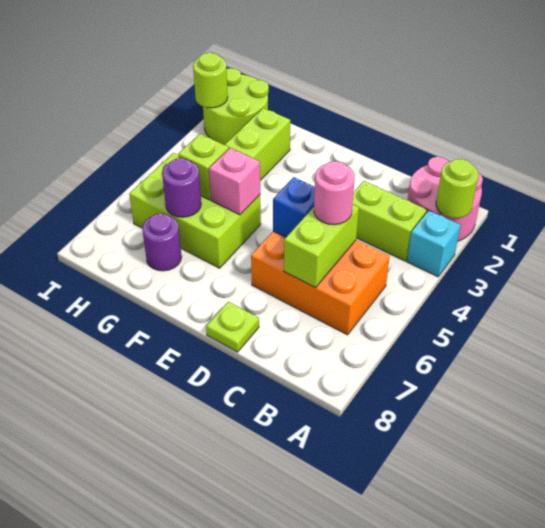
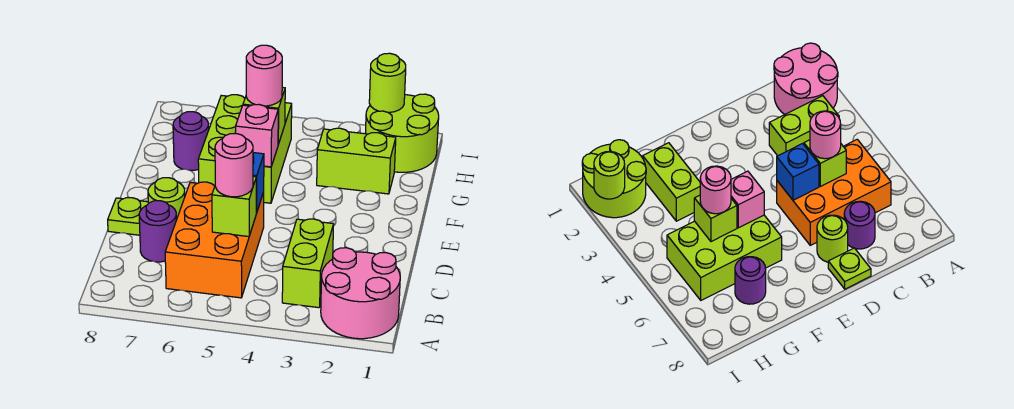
lime 1x1 round brick [436,159,478,218] -> lime 1x1 round brick moved to [148,178,185,219]
cyan 1x1 brick [407,210,461,277] -> none
lime 1x2 brick [284,204,359,288] -> lime 1x1 brick [212,176,257,237]
none -> pink 1x1 round brick [246,45,282,106]
purple 1x1 round brick [162,158,201,217] -> purple 1x1 round brick moved to [139,201,177,262]

